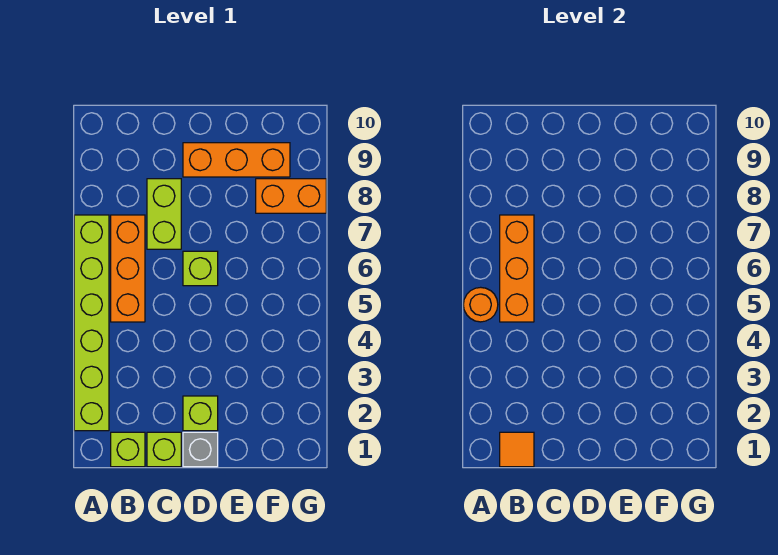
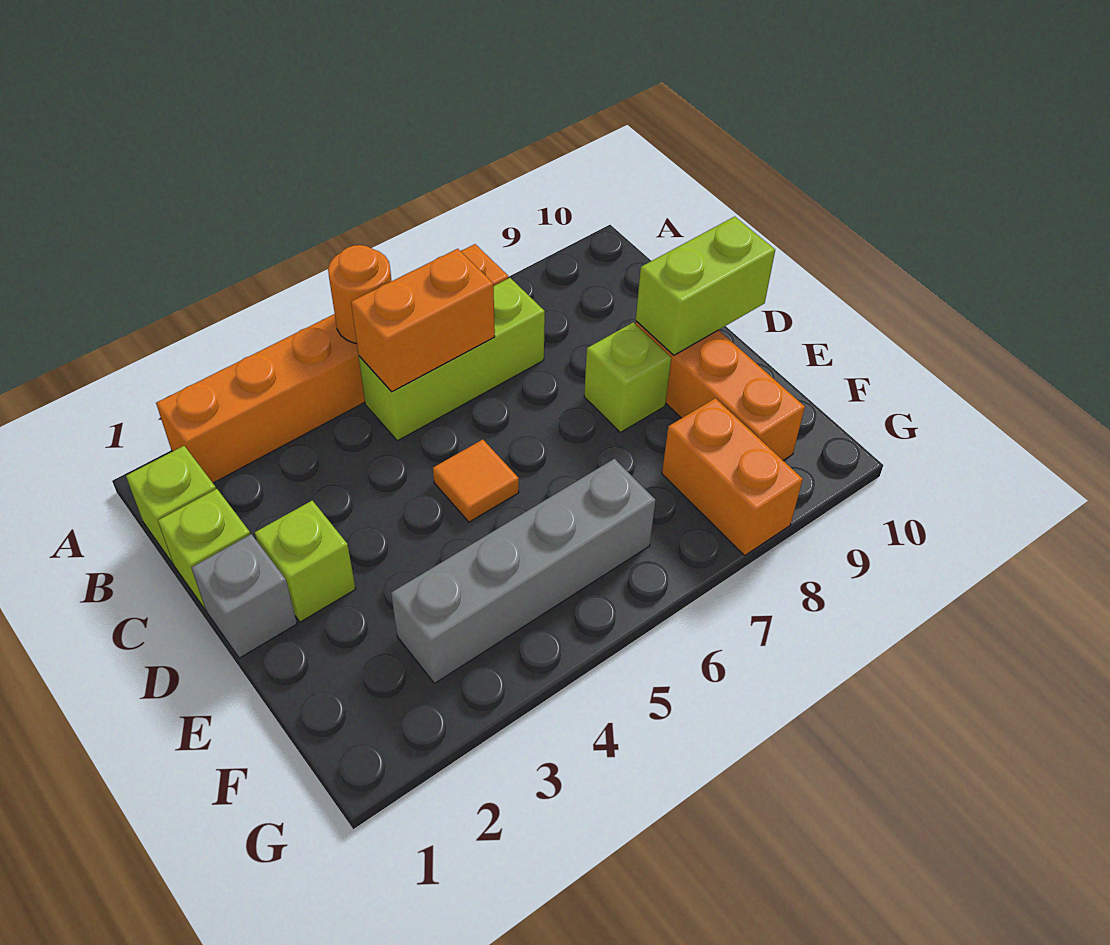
lime 1x6 brick [74,215,109,431] -> orange 1x6 brick [156,244,508,483]
orange 1x1 tile [500,432,534,467] -> orange 1x1 tile moved to [433,439,519,522]
orange 1x3 brick [111,215,145,322] -> lime 1x3 brick [359,278,545,441]
orange 1x3 brick [500,215,534,322] -> orange 1x2 brick [351,249,495,392]
lime 1x2 brick [147,179,181,249] -> lime 1x2 brick moved to [636,217,775,355]
lime 1x1 brick [183,251,218,286] -> lime 1x1 brick moved to [584,322,671,432]
none -> grey 1x4 brick [391,459,655,683]

